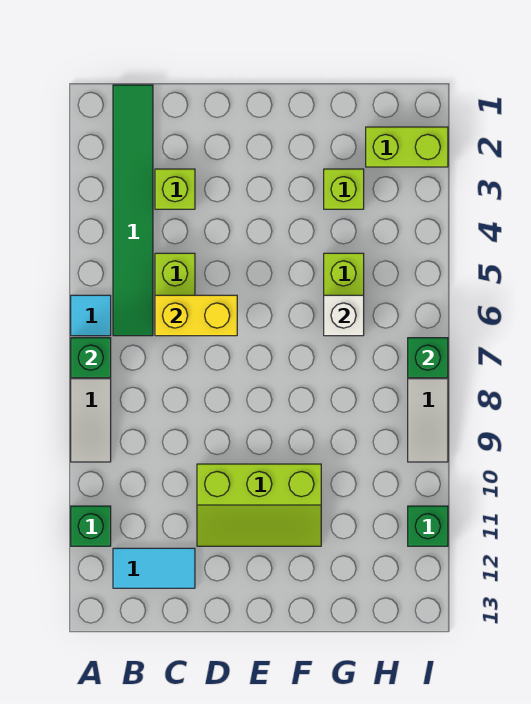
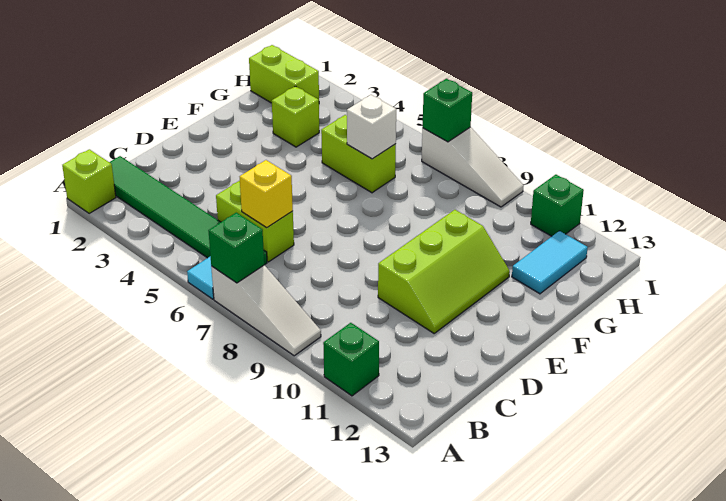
cyan 1x2 tile [113,548,195,588] -> cyan 1x2 tile moved to [512,231,588,294]
lime 1x1 brick [155,169,195,209] -> lime 1x1 brick moved to [62,149,116,214]
yellow 1x2 brick [155,295,237,336] -> yellow 1x1 brick [240,160,293,228]
lime 1x2 brick [366,127,448,167] -> lime 1x2 brick turned to [249,45,319,103]

